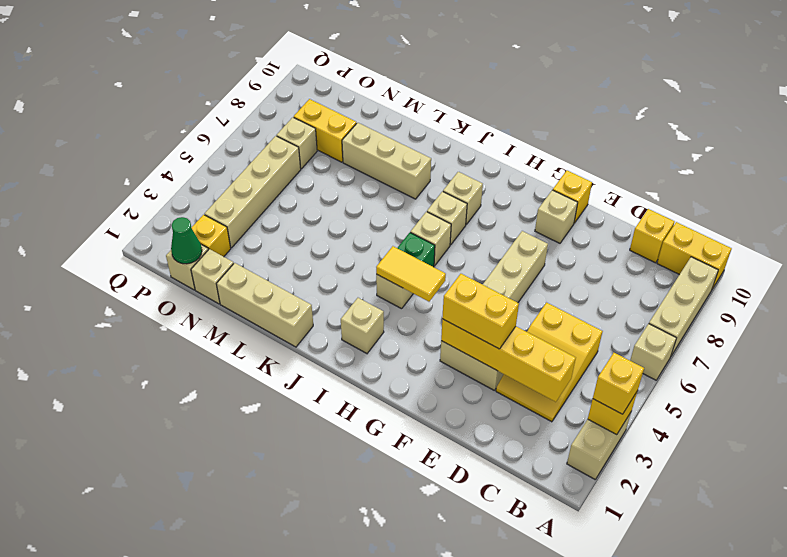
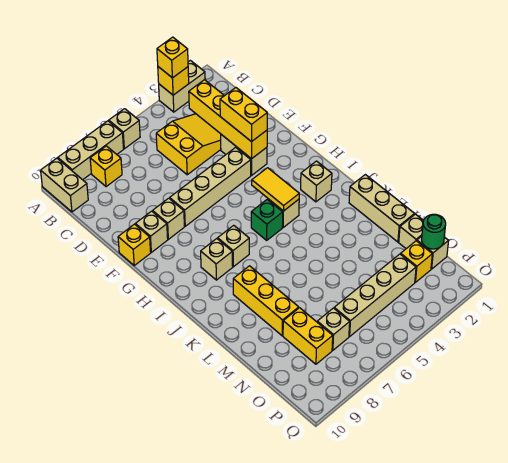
yellow 1x2 brick [657,222,732,289] -> tan 1x2 brick [41,158,88,212]
yellow 1x1 brick [630,209,675,263] -> yellow 1x1 brick moved to [90,146,122,187]
tan 1x1 brick [410,212,451,266] -> tan 1x1 brick moved to [153,198,184,239]
tan 1x3 brick [342,123,431,199] -> yellow 1x3 brick [233,266,299,336]
green 1x1 cone [171,217,202,264] -> green 1x1 round brick [422,214,446,249]

